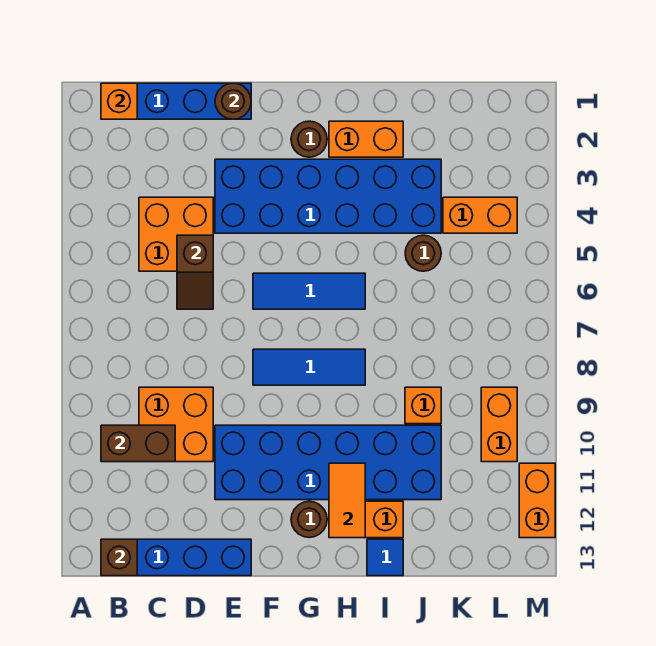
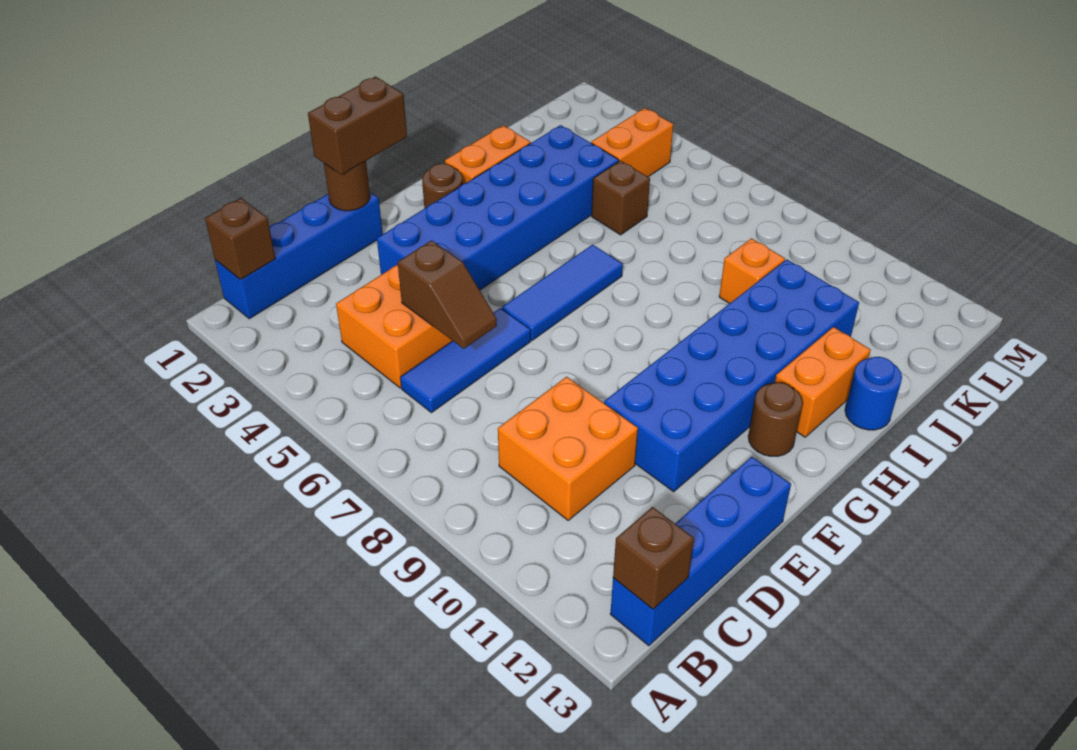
orange 1x1 brick [101,83,137,119] -> brown 1x1 brick [205,198,275,280]
brown 1x2 brick [101,425,175,462] -> brown 1x2 brick moved to [308,77,407,175]
blue 1x3 tile [253,349,365,385] -> blue 1x3 tile moved to [400,308,531,413]
orange 1x2 tile [329,463,365,538] -> none
blue 1x1 tile [367,539,403,576] -> blue 1x1 round brick [845,357,902,430]
brown 1x1 round brick [405,235,441,271] -> brown 1x1 brick [592,161,650,235]
orange 1x2 brick [481,387,517,462] -> none
orange 1x2 brick [519,463,555,538] -> none

